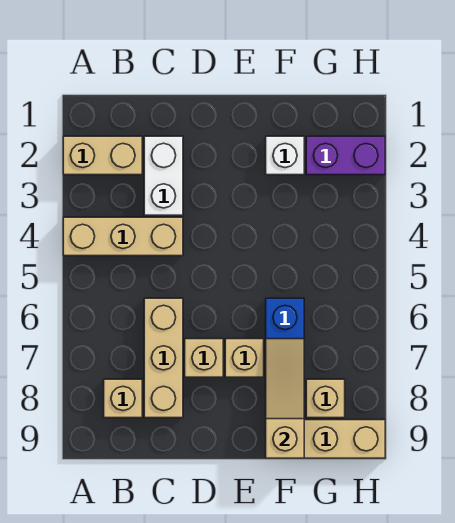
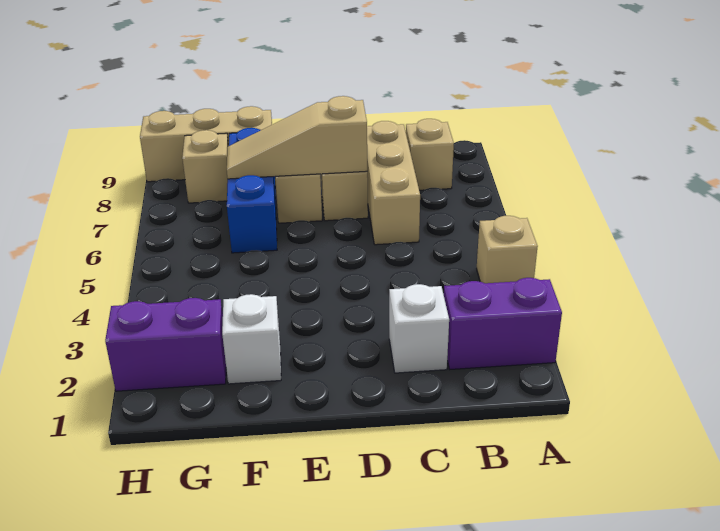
tan 1x2 brick [63,136,142,175] -> purple 1x2 brick [444,278,562,369]
tan 1x3 brick [63,217,183,256] -> tan 1x1 brick [477,216,538,283]
white 1x2 brick [144,136,183,215] -> white 1x1 brick [389,284,449,373]
tan 1x3 slope [266,339,304,458] -> tan 1x3 slope turned to [227,96,367,179]

